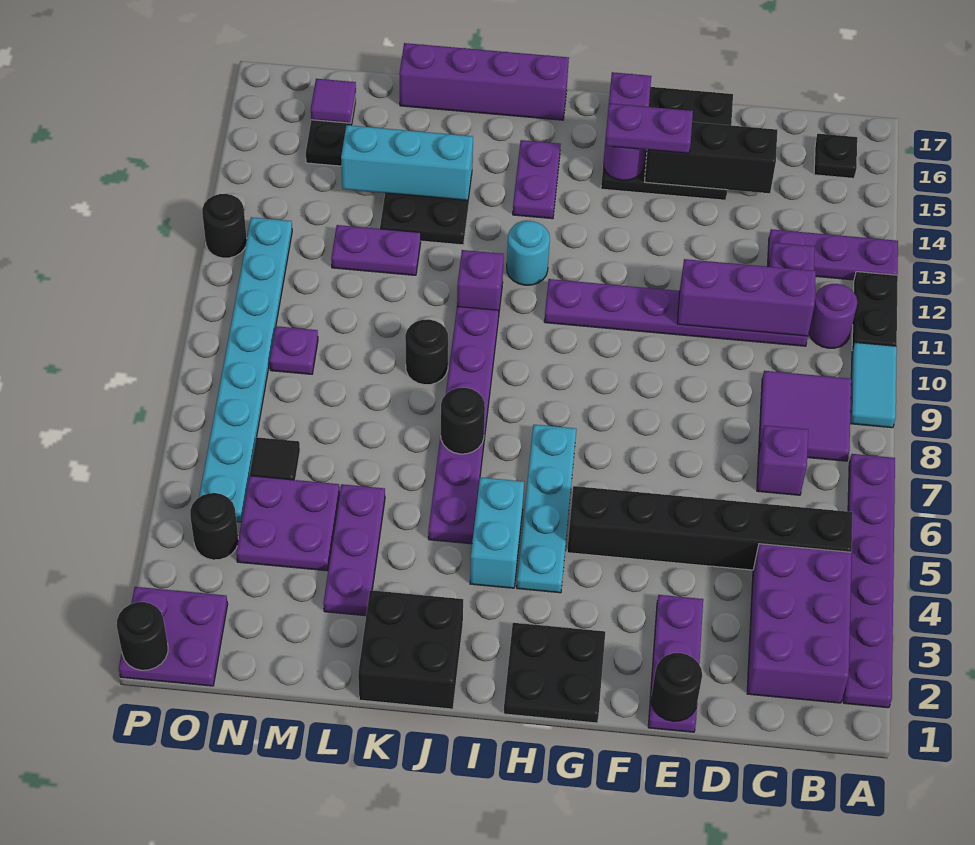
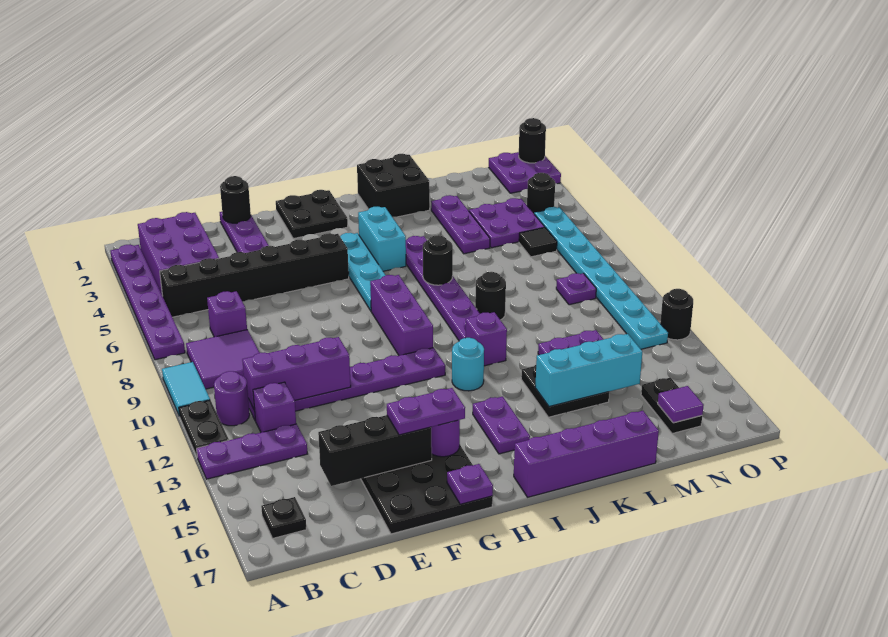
none -> purple 1x3 brick [370,275,433,356]

